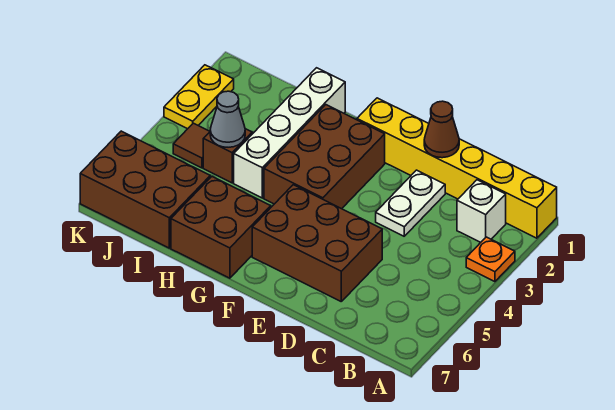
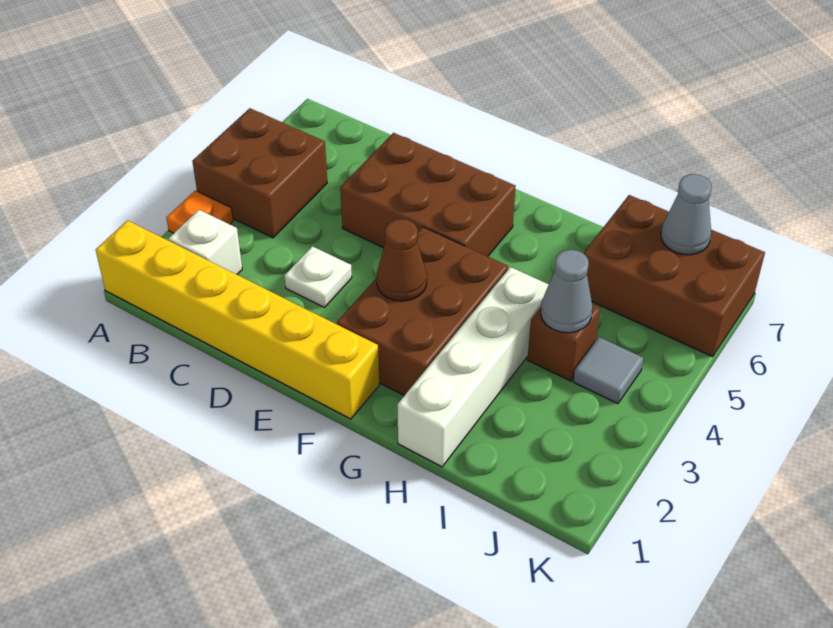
brown 1x1 cone [424,101,459,158] -> brown 1x1 cone moved to [377,219,427,301]
white 1x2 plate [376,170,445,236] -> white 1x1 plate [284,246,352,307]
brown 2x2 brick [171,177,271,278] -> brown 2x2 brick moved to [192,108,327,238]
brown 1x1 tile [173,123,210,168] -> grey 1x1 tile [573,337,643,404]
none -> grey 1x1 cone [661,174,712,255]
yellow 1x2 plate [164,65,234,129] -> none

